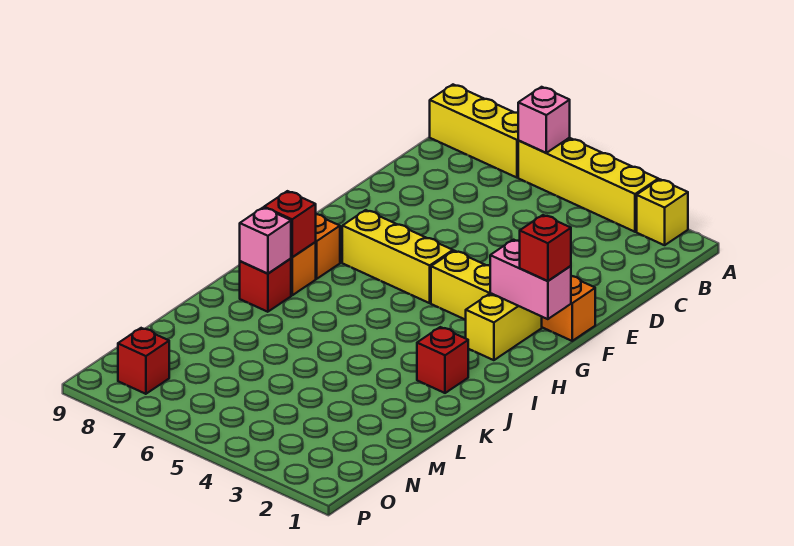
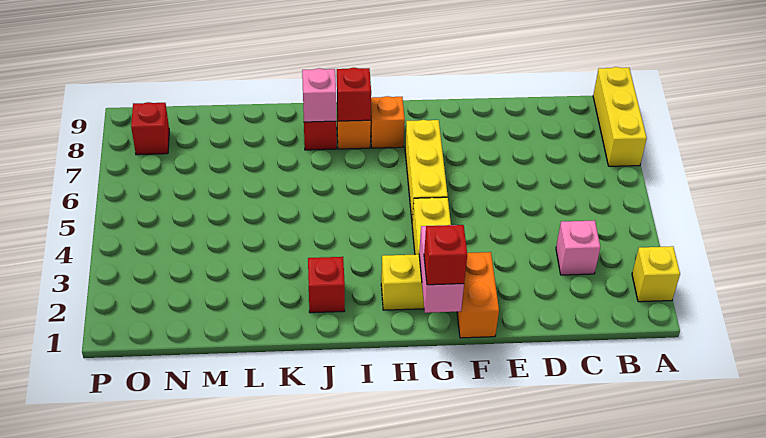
yellow 1x4 brick [518,138,658,232] -> none
pink 1x1 brick [518,87,570,153] -> pink 1x1 brick moved to [556,220,600,275]

